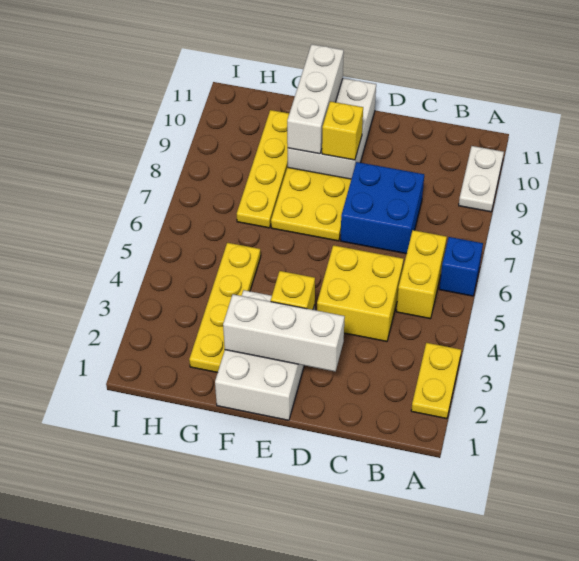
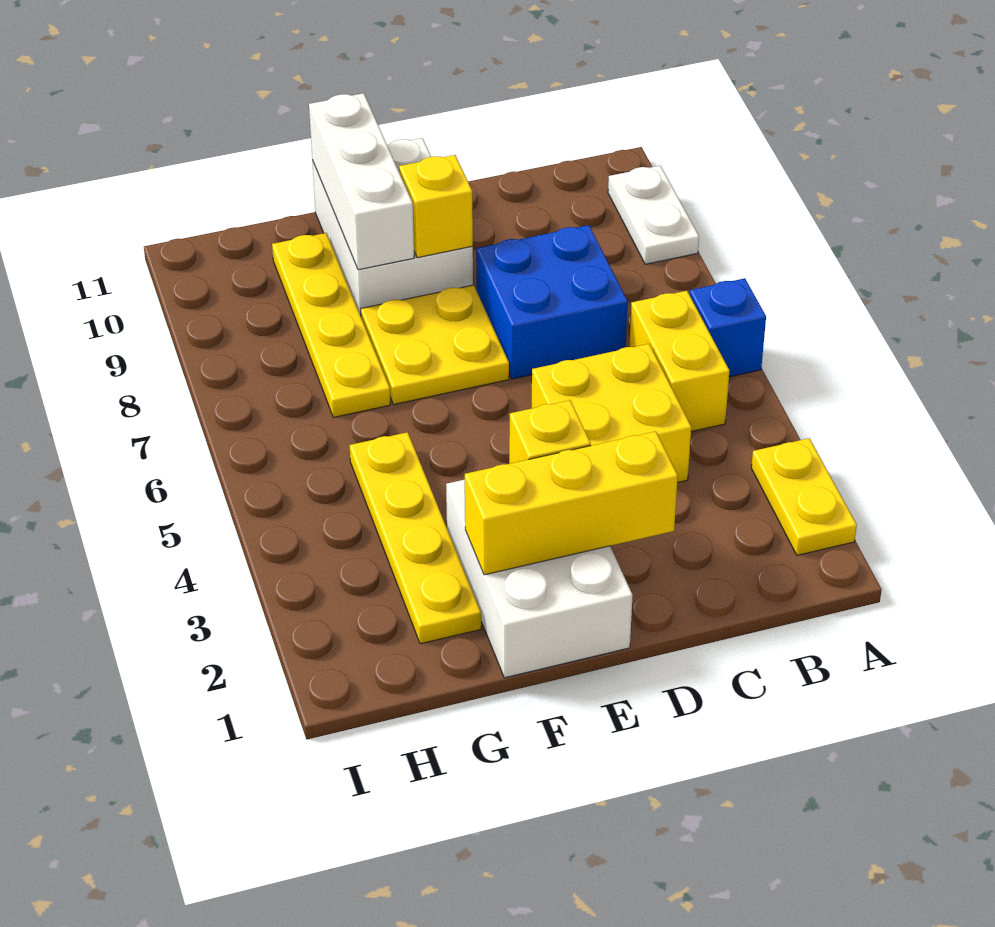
white 1x3 brick [223,294,345,371] -> yellow 1x3 brick [465,431,678,575]

